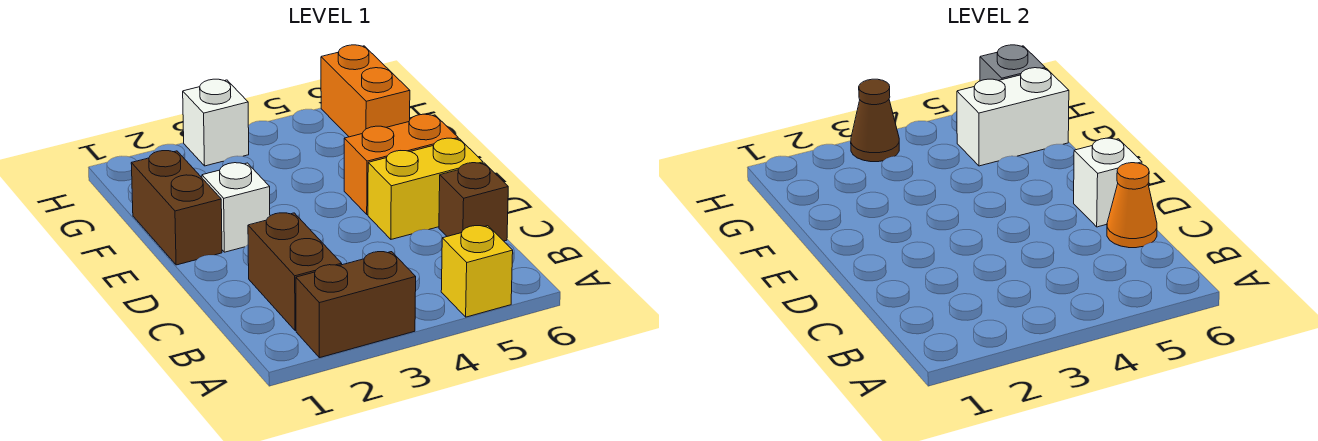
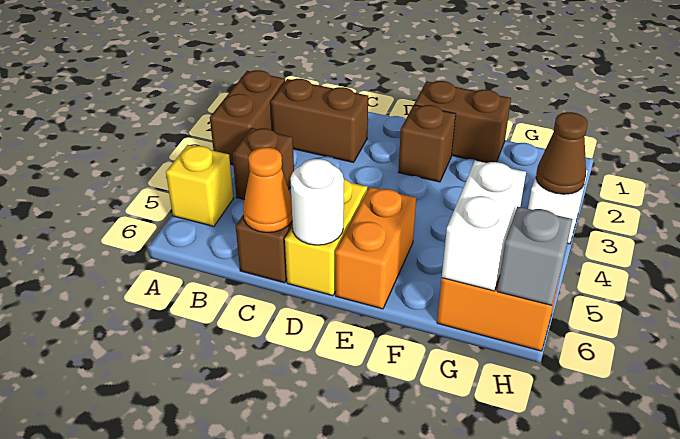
none -> brown 1x1 brick [232,128,294,200]
white 1x1 brick [1074,138,1142,227] -> white 1x1 round brick [290,159,344,245]
white 1x1 brick [202,163,270,252] -> brown 1x1 brick [398,105,456,182]

